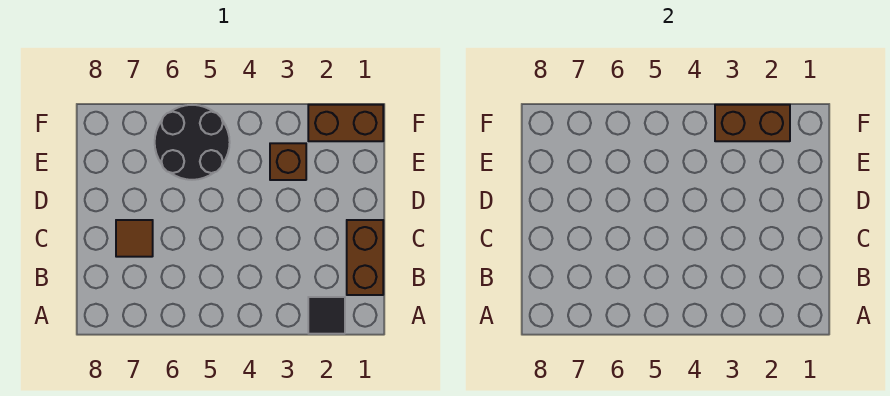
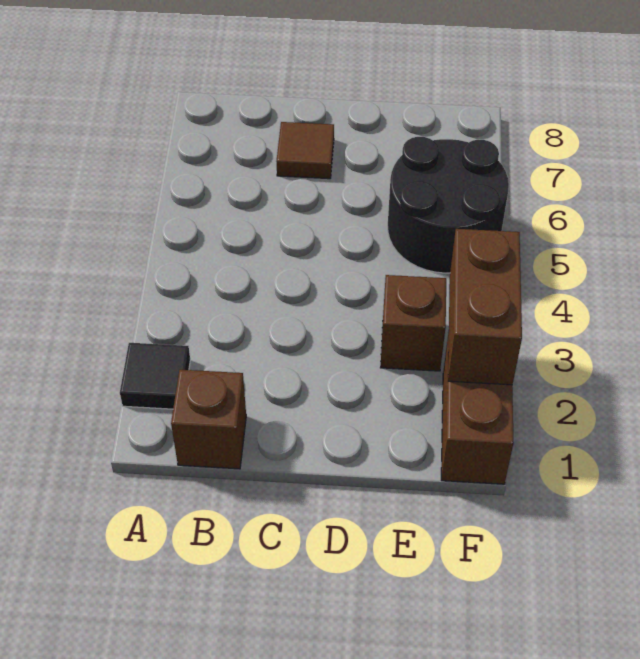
brown 1x2 brick [347,220,383,295] -> brown 1x1 brick [171,370,246,469]

